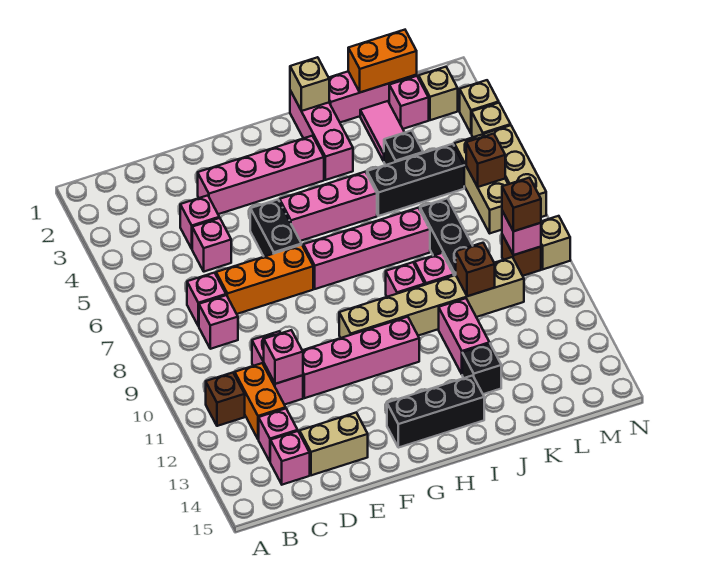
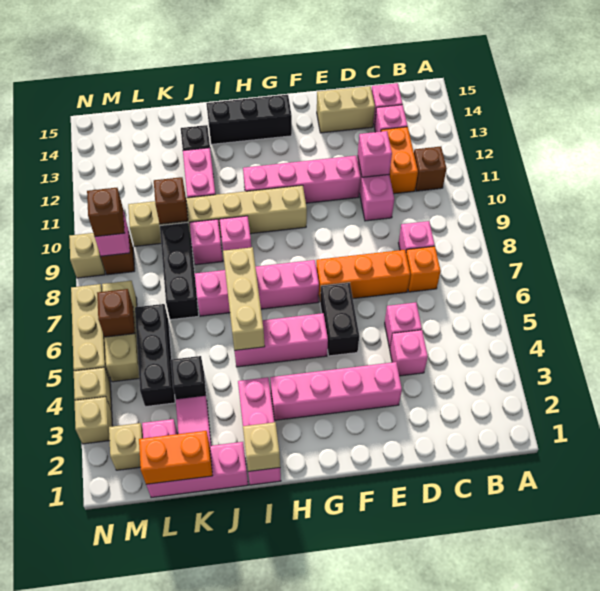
pink 1x1 brick [187,273,226,326] -> orange 1x1 brick [406,246,441,292]
none -> tan 1x3 brick [223,247,265,350]
black 1x3 brick [367,144,464,216] -> black 1x3 brick turned to [135,304,175,407]

